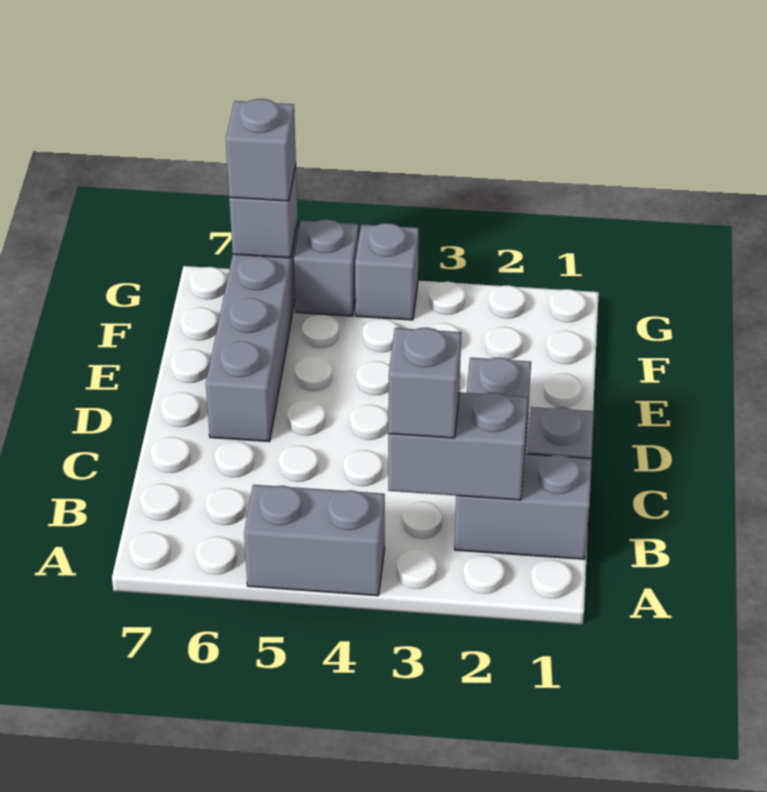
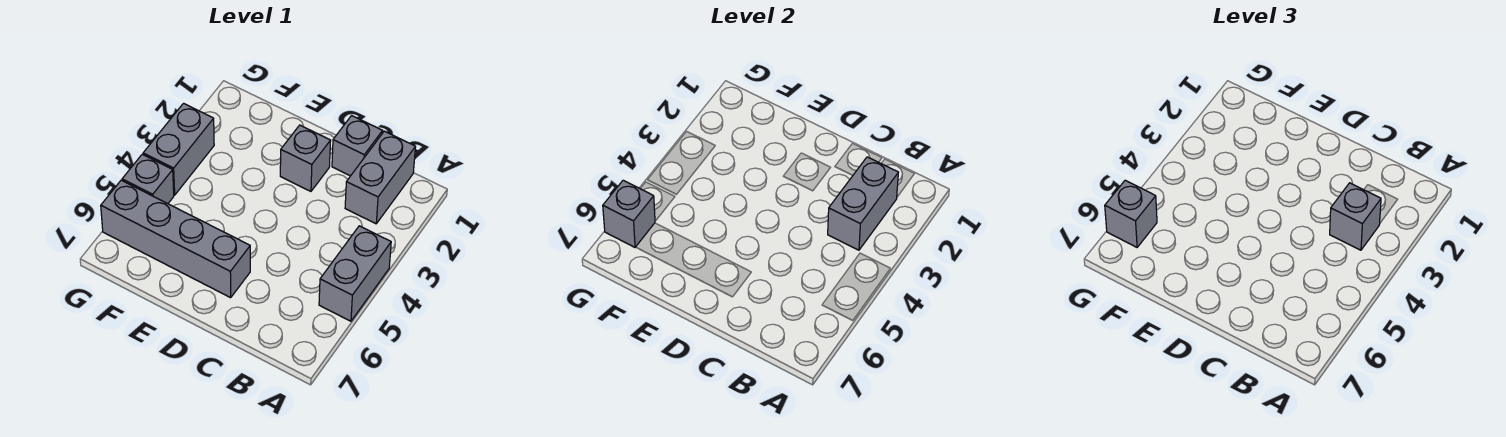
grey 1x1 brick [355,223,419,320] -> grey 1x2 brick [143,103,214,195]

